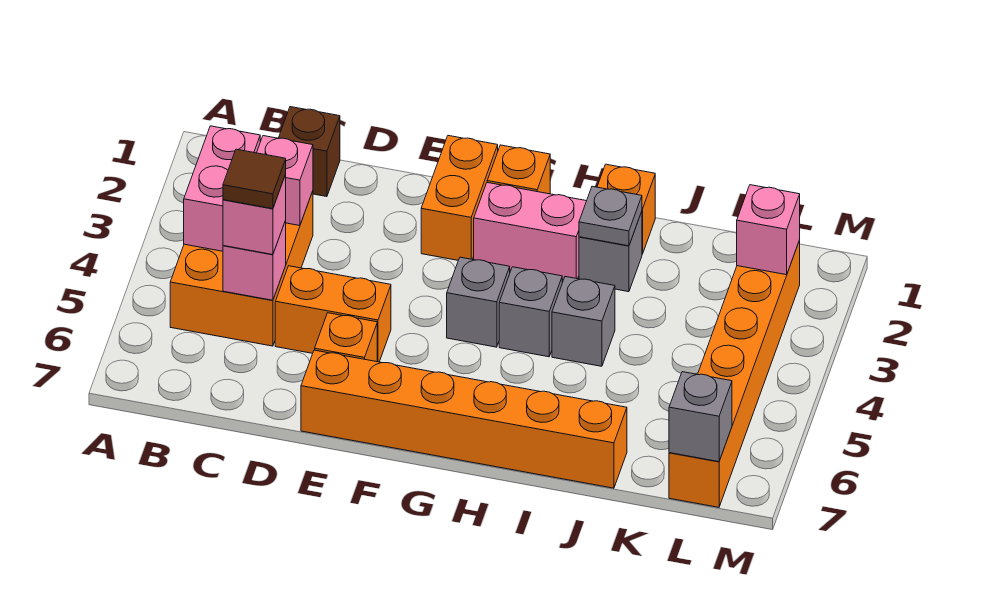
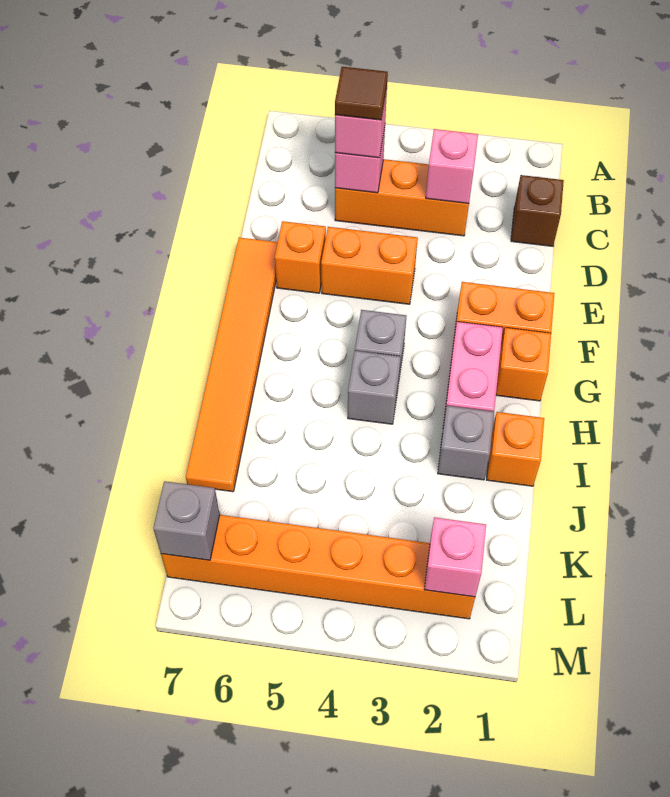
orange 2x3 brick [170,191,313,346] -> orange 1x3 brick [335,159,469,236]
pink 1x2 brick [184,126,260,251] -> none
orange 1x2 brick [275,266,391,362] -> orange 1x2 brick turned to [321,227,418,304]
orange 1x6 brick [301,350,627,488] -> orange 1x6 tile [186,238,278,492]
grey 1x1 plate [579,186,642,246] -> none
grey 1x1 brick [552,277,615,366] -> none

